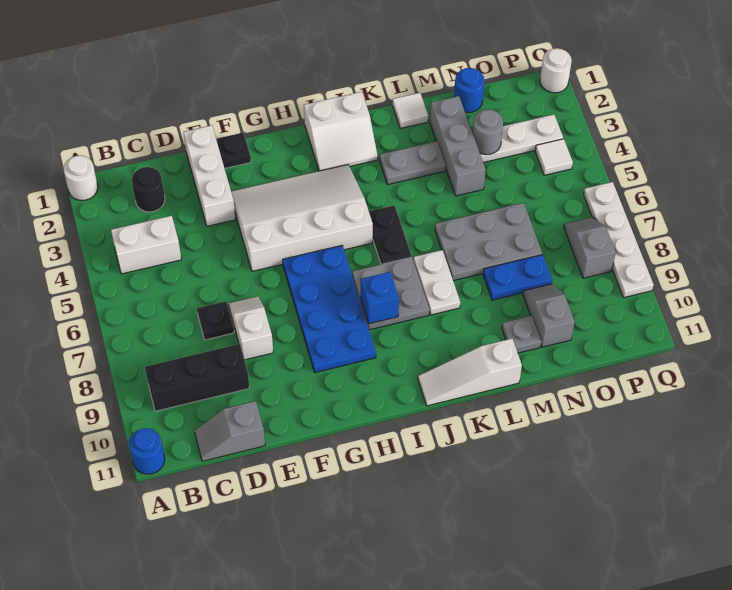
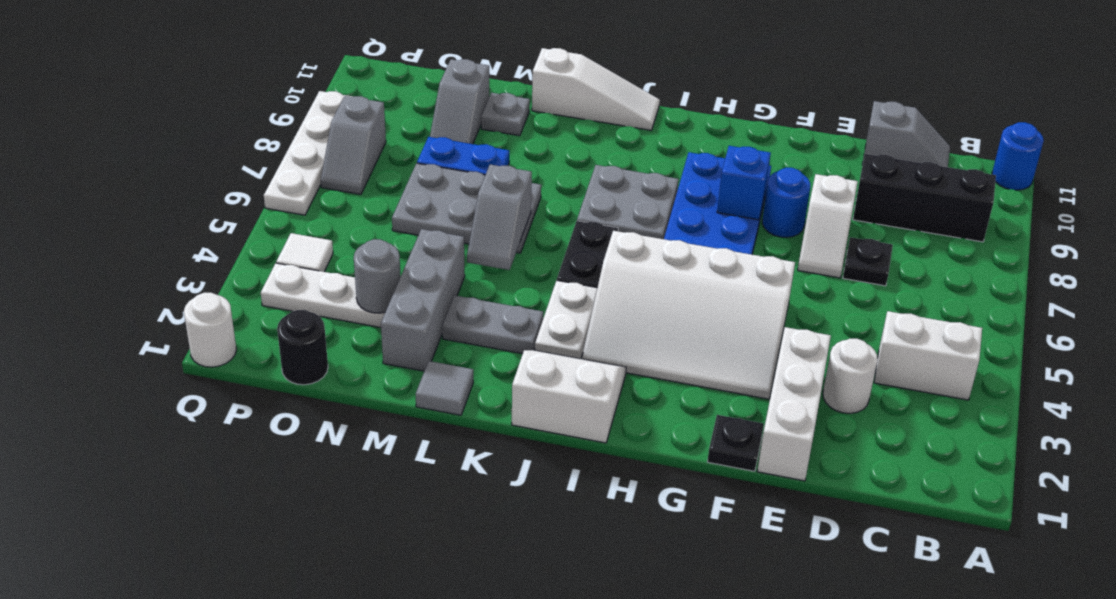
white 1x1 round brick [64,156,98,201] -> white 1x1 round brick moved to [823,339,878,413]
black 1x1 round brick [132,167,165,212] -> black 1x1 round brick moved to [277,310,328,385]
blue 1x1 brick [361,272,399,324] -> blue 1x1 brick moved to [717,146,771,220]
white 1x2 plate [413,250,460,315] -> white 1x2 plate moved to [535,280,597,359]
white 1x1 tile [392,93,428,128] -> grey 1x1 tile [416,361,473,415]
none -> grey 1x2 slope [467,165,532,270]
blue 1x1 round brick [454,68,484,112] -> blue 1x1 round brick moved to [762,168,810,237]

